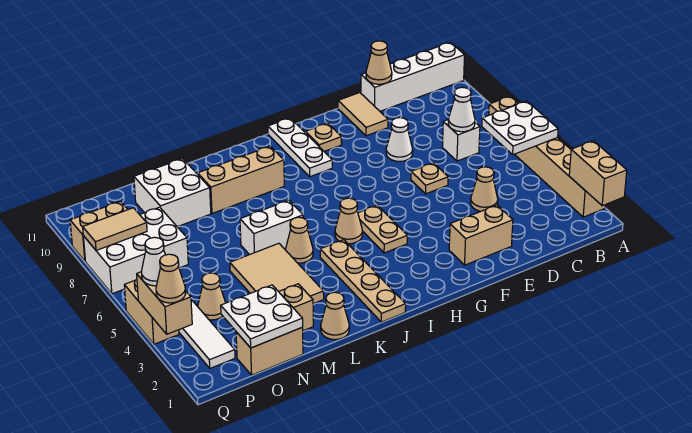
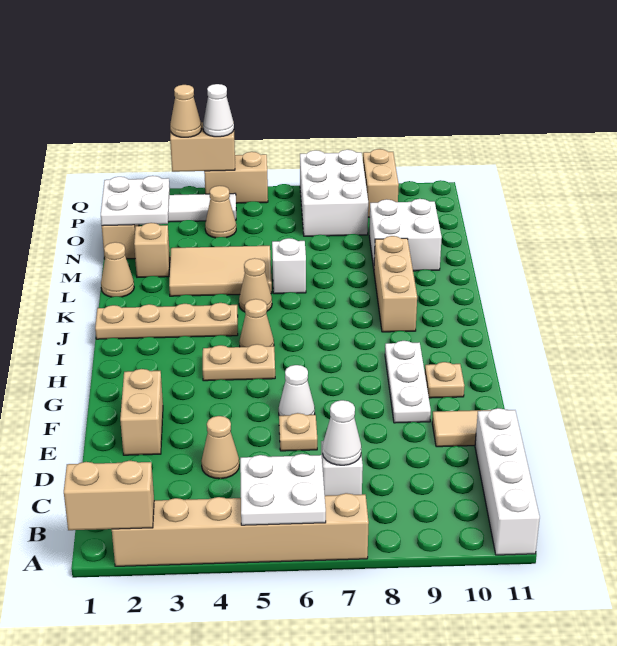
tan 1x1 cone [366,41,392,84] -> none
white 1x1 cone [386,118,413,161] -> white 1x1 cone moved to [279,365,315,416]
white 1x3 plate [268,118,332,177] -> white 1x3 plate turned to [385,341,431,423]
white 1x2 brick [240,200,303,255] -> white 1x1 brick [272,238,306,294]
tan 1x2 tile [83,208,147,250] -> none

